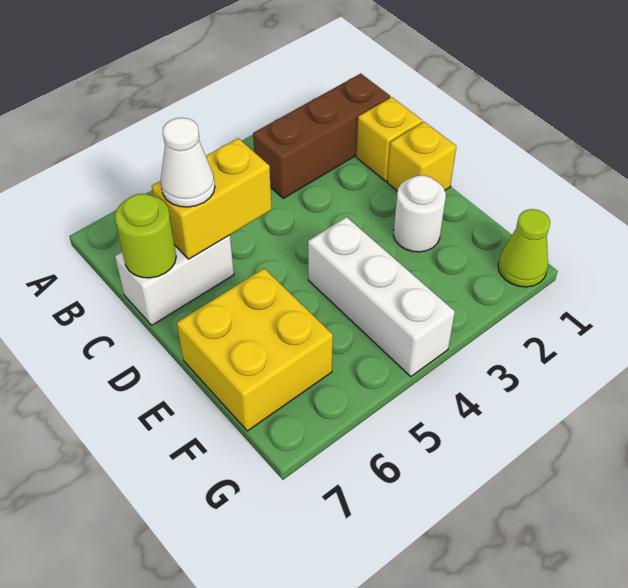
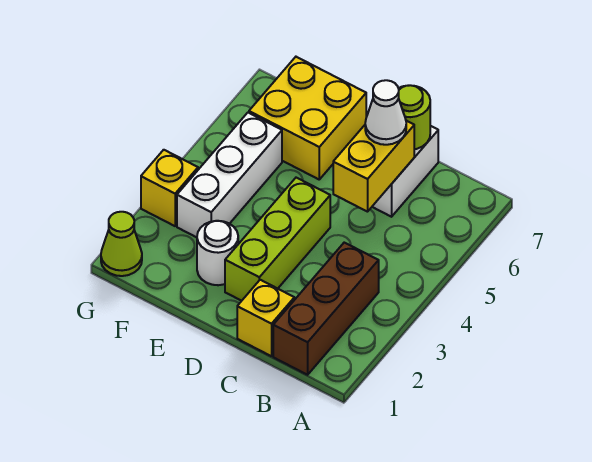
yellow 1x1 brick [387,122,456,191] -> yellow 1x1 brick moved to [141,150,198,226]
none -> lime 1x3 brick [225,178,330,301]
white 1x3 brick [308,217,455,377] -> white 1x3 brick turned to [177,113,282,237]

